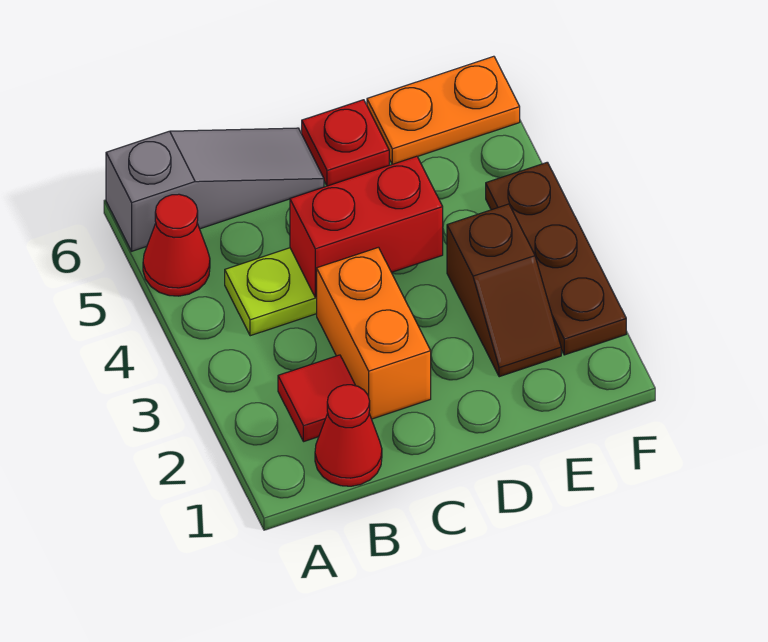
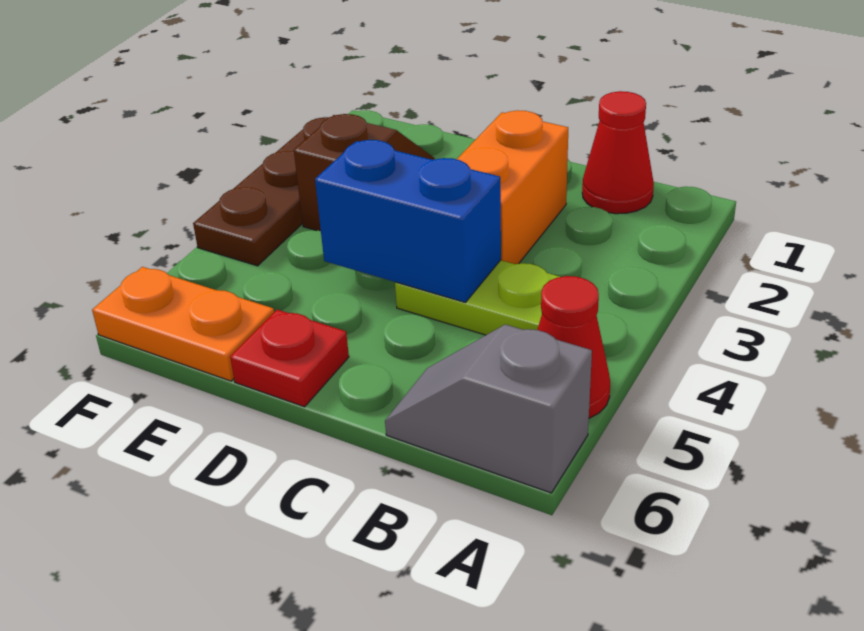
grey 1x3 slope [106,128,324,251] -> grey 1x2 slope [385,324,592,493]
red 1x1 tile [278,355,355,442] -> none
red 1x2 brick [290,156,443,298] -> blue 1x2 brick [315,140,501,303]

